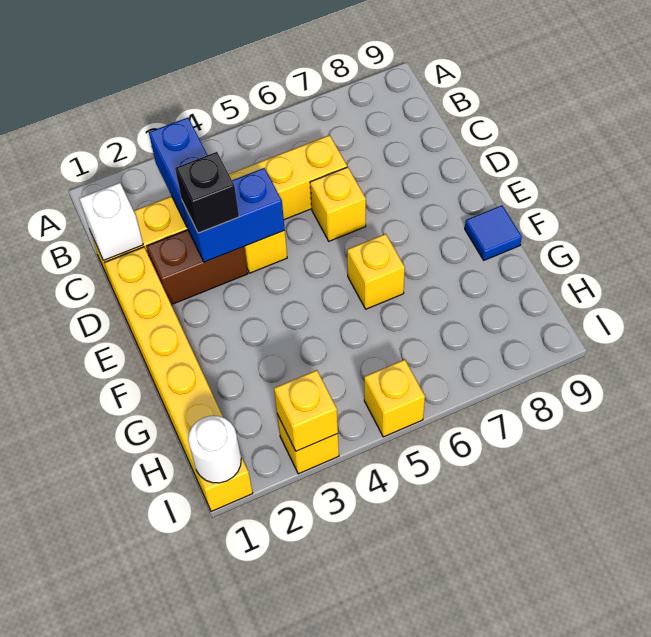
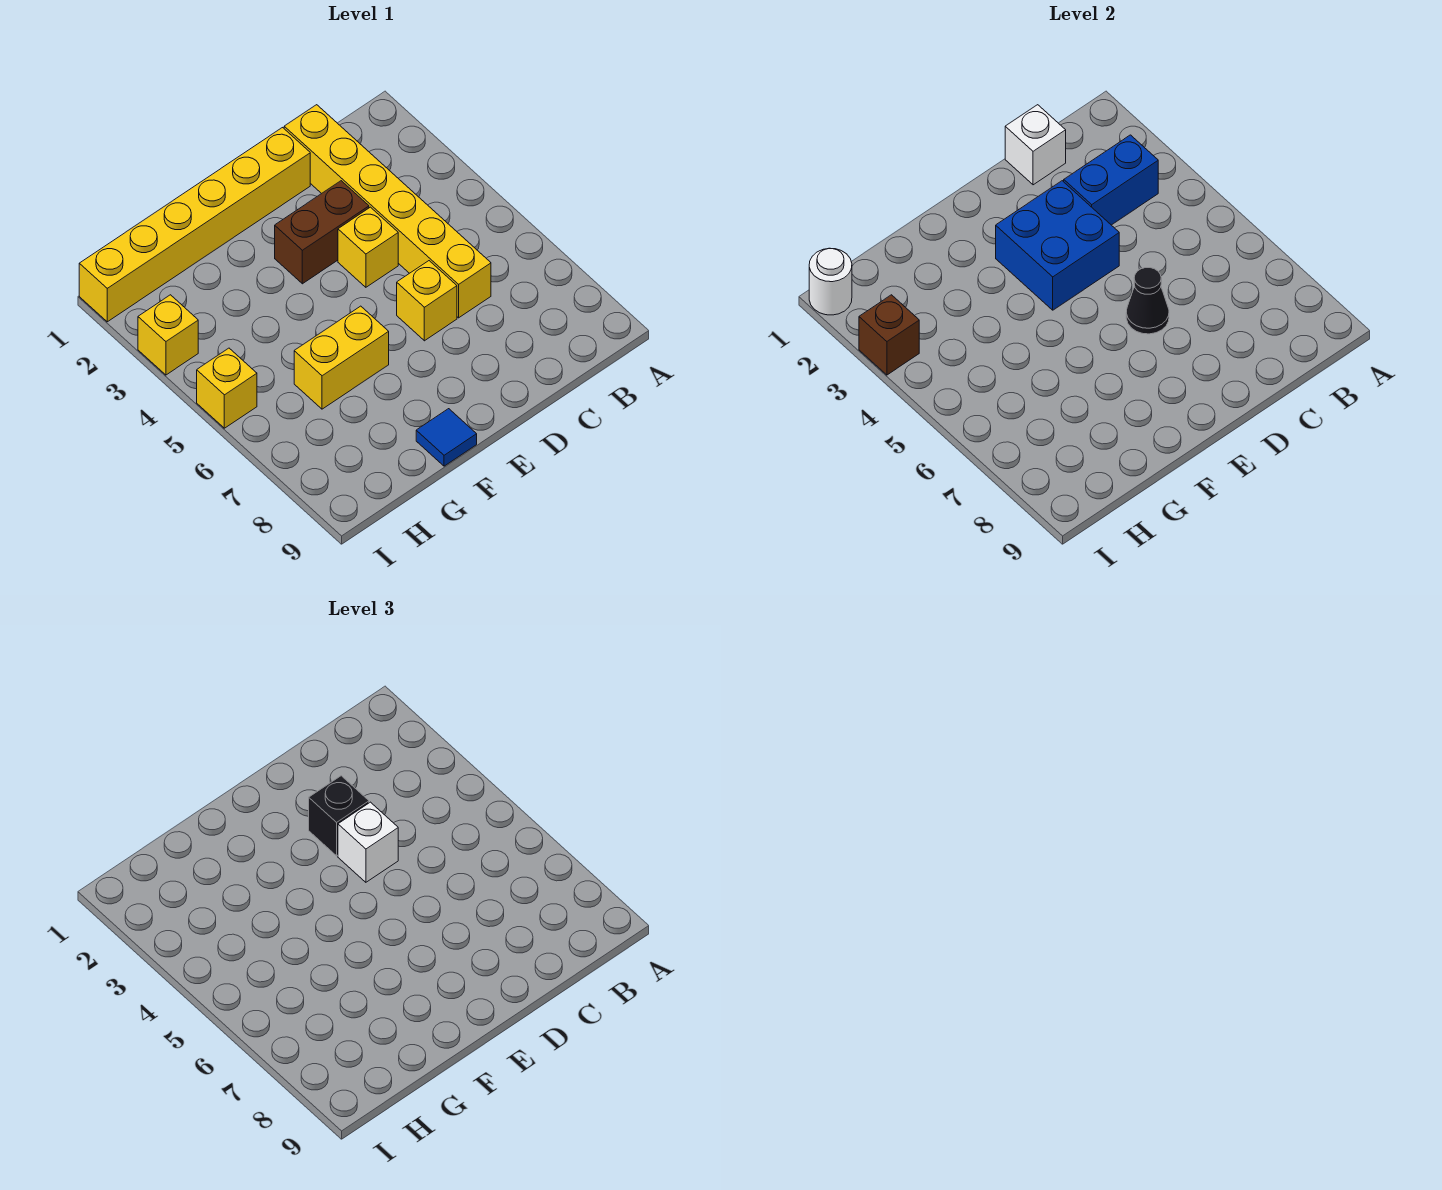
brown 1x2 brick [146,230,248,305] -> brown 1x2 brick turned to [275,181,369,284]
blue 1x2 brick [182,168,285,262] -> blue 2x2 brick [996,181,1119,310]
none -> white 1x1 brick [338,802,398,882]
none -> black 1x1 cone [1126,268,1169,334]
yellow 1x1 brick [347,234,405,309] -> yellow 1x2 brick [294,306,389,409]
yellow 1x1 brick [274,370,338,451] -> brown 1x1 brick [859,295,919,375]

